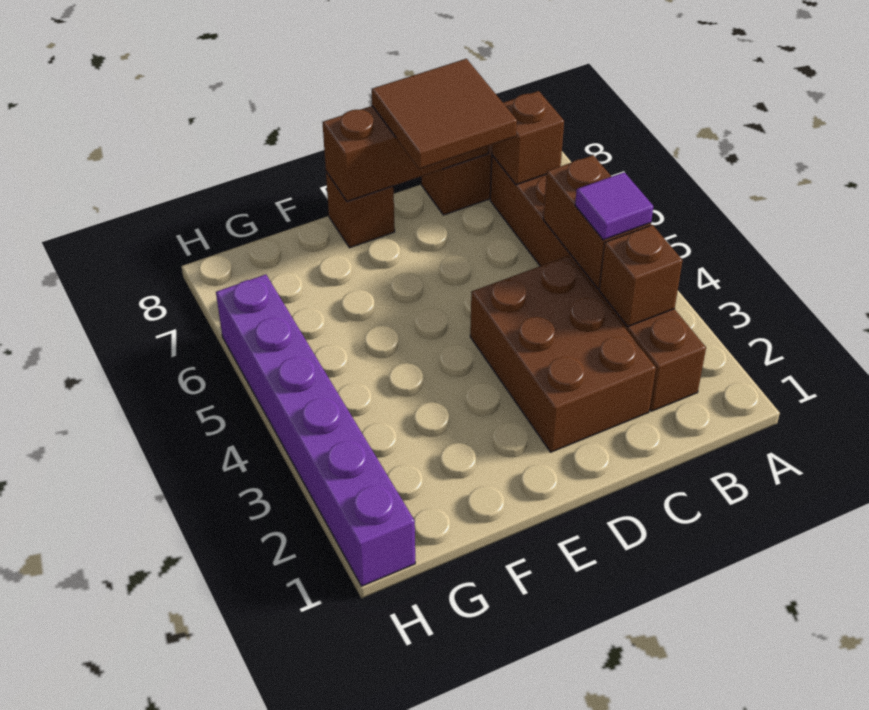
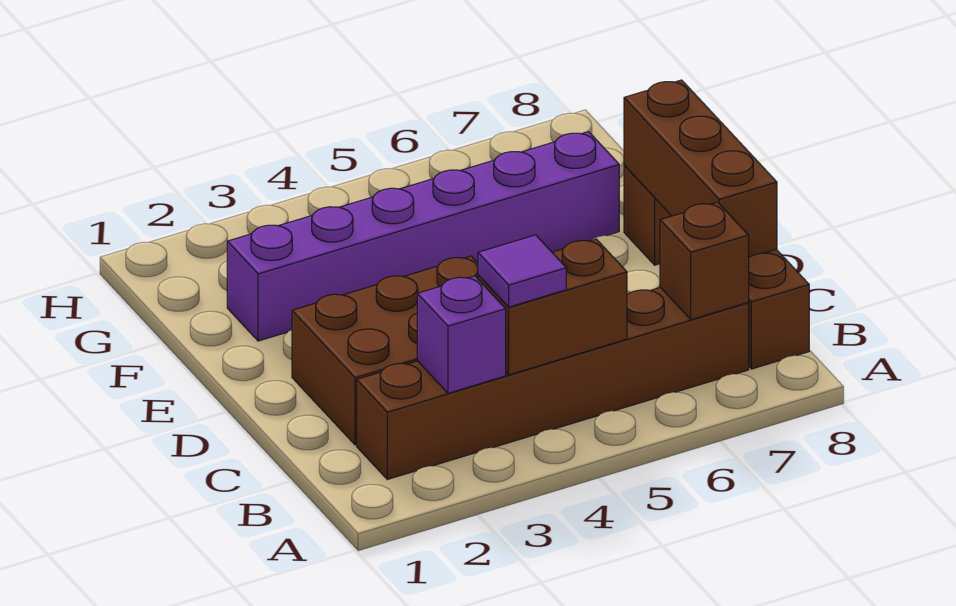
brown 1x1 brick [599,225,683,326] -> purple 1x1 brick [417,276,506,393]
brown 2x2 tile [372,59,517,169] -> none
purple 1x6 brick [216,274,415,586] -> purple 1x6 brick moved to [227,132,619,341]

